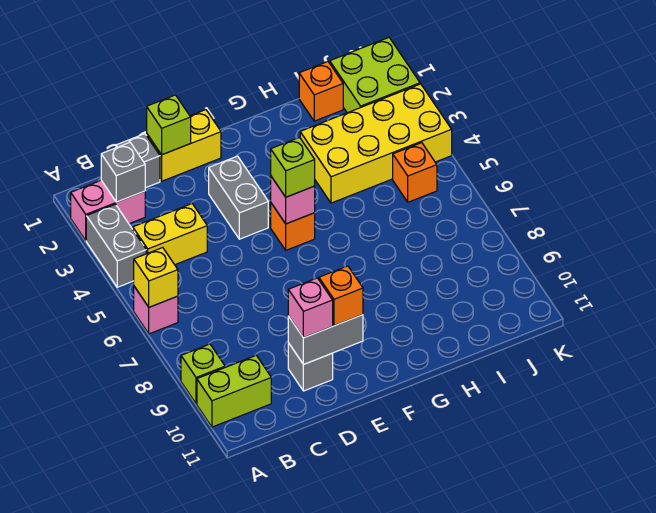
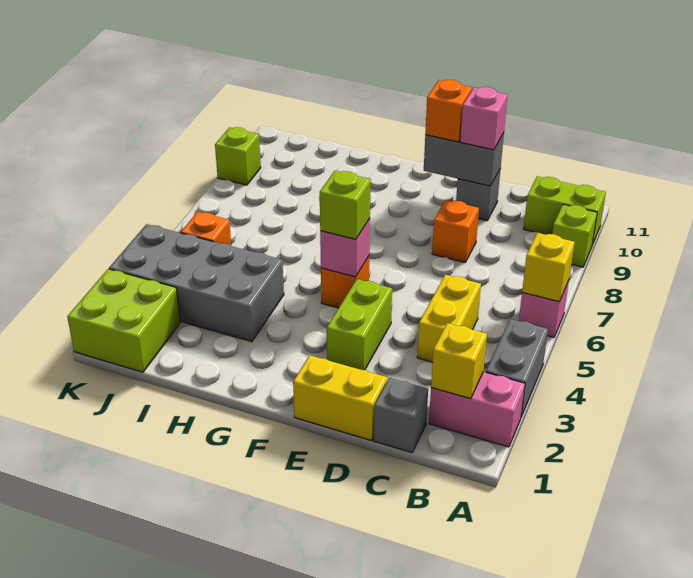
grey 1x1 brick [101,143,145,202] -> yellow 1x1 brick [431,323,487,399]
yellow 1x2 brick [133,204,207,265] -> yellow 1x2 brick turned to [417,275,481,362]
lime 1x1 brick [147,95,191,155] -> lime 1x1 brick moved to [215,127,261,185]
grey 1x2 brick [209,156,268,239] -> lime 1x2 brick [327,279,392,370]
yellow 2x4 brick [300,84,452,203] -> grey 2x4 brick [109,224,284,342]
orange 1x1 brick [299,62,343,121] -> orange 1x1 brick moved to [432,200,479,262]

